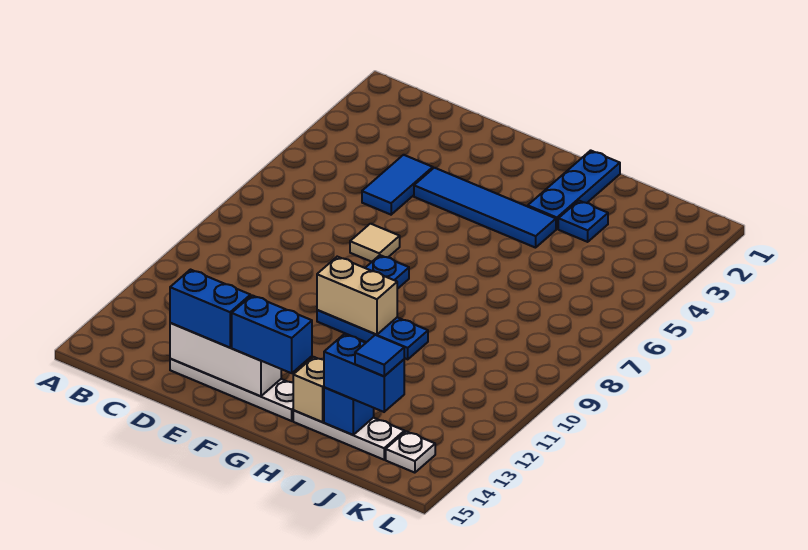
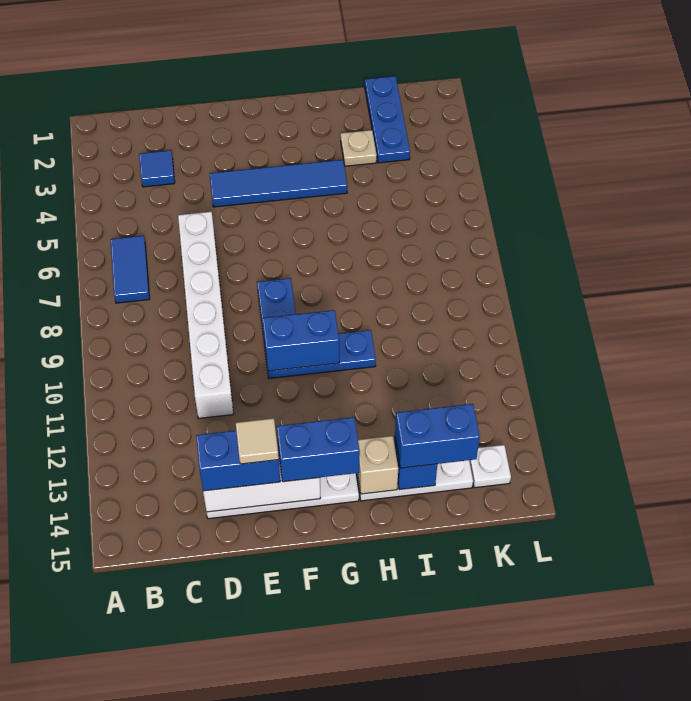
blue 1x2 tile [362,155,433,215] -> blue 1x2 tile moved to [111,236,150,303]
none -> white 1x6 brick [178,212,233,418]
tan 1x1 tile [350,224,400,262] -> tan 1x1 tile moved to [236,418,279,464]
tan 1x2 brick [317,257,397,335] -> blue 1x2 brick [262,310,339,371]
blue 1x3 plate [528,150,620,229] -> blue 1x3 plate moved to [365,76,410,163]
blue 1x1 plate [558,201,608,242] -> tan 1x1 plate [341,130,377,166]
blue 1x1 tile [355,335,404,376] -> blue 1x1 tile moved to [139,150,175,187]

